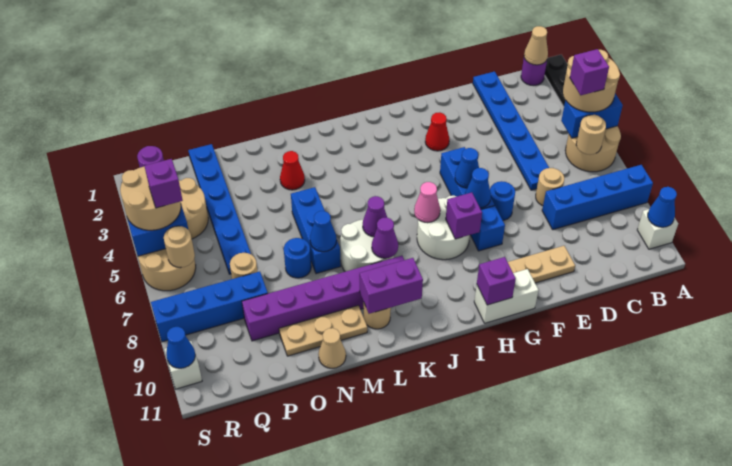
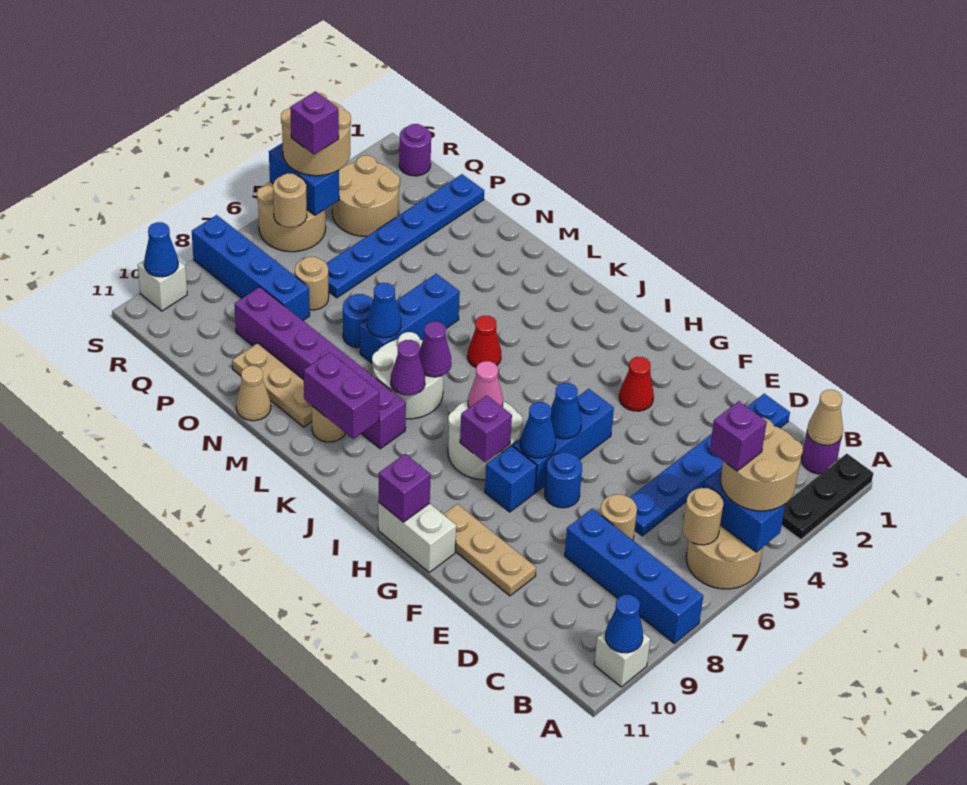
red 1x1 cone [280,151,305,190] -> red 1x1 cone moved to [468,316,501,368]

